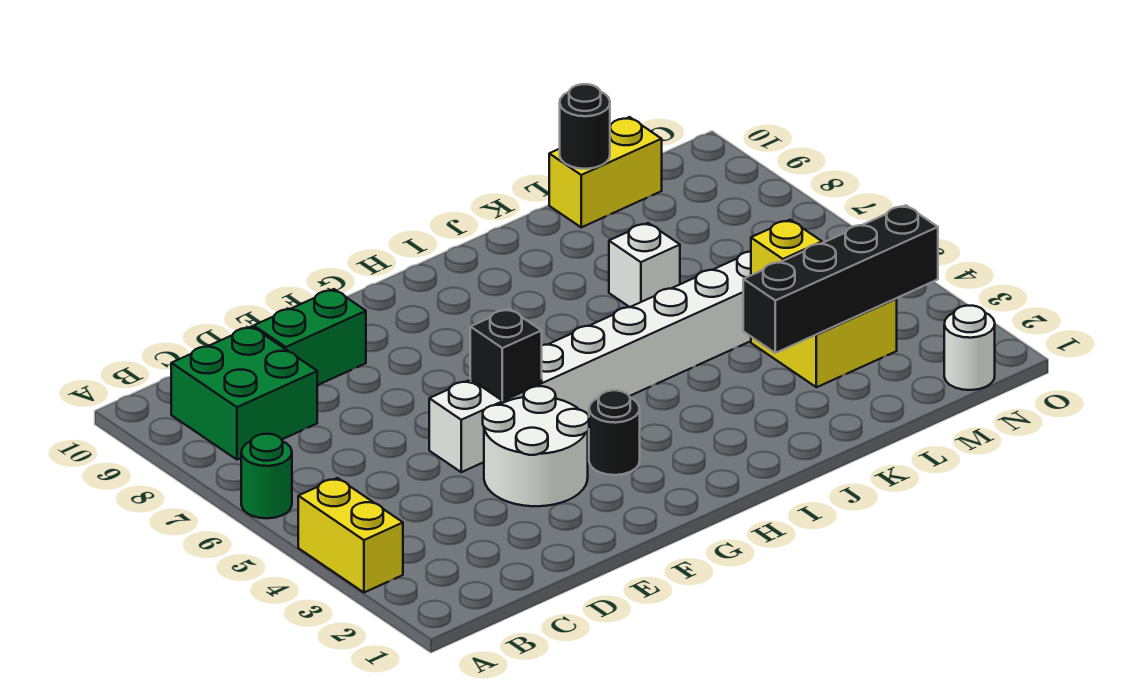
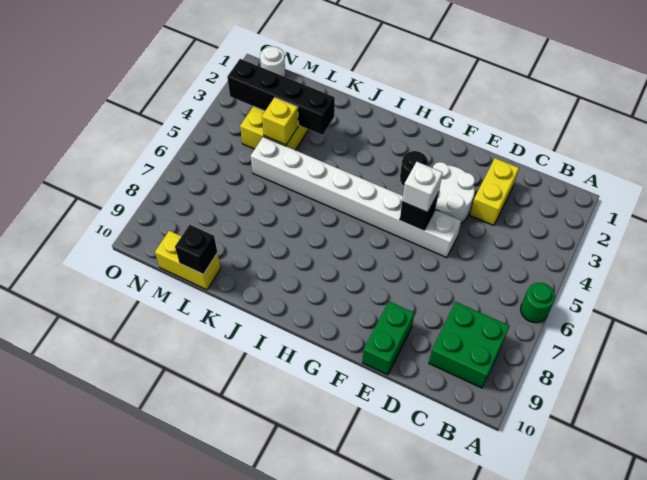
yellow 1x2 brick [298,478,403,592] -> yellow 1x2 brick moved to [470,158,519,225]
green 1x2 brick [254,289,366,385] -> green 1x2 brick turned to [362,302,414,375]
white 1x1 brick [609,223,680,307] -> white 1x1 brick moved to [402,162,443,212]
black 1x1 round brick [560,84,610,169] -> black 1x1 brick [175,225,218,274]

